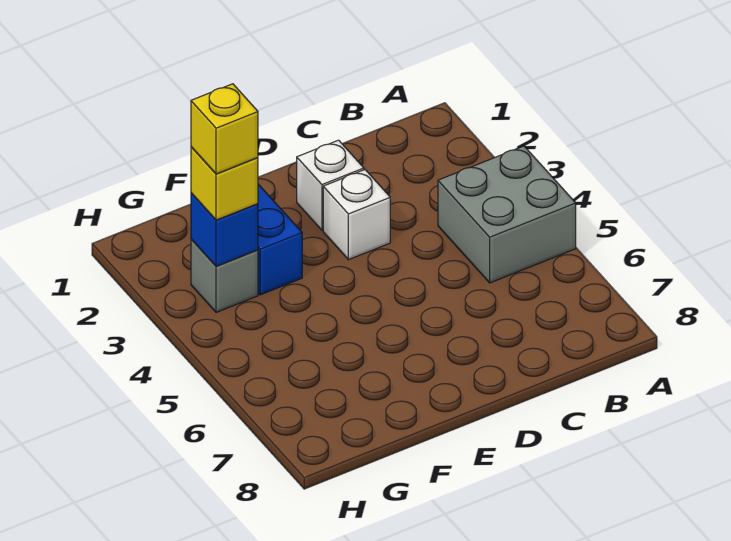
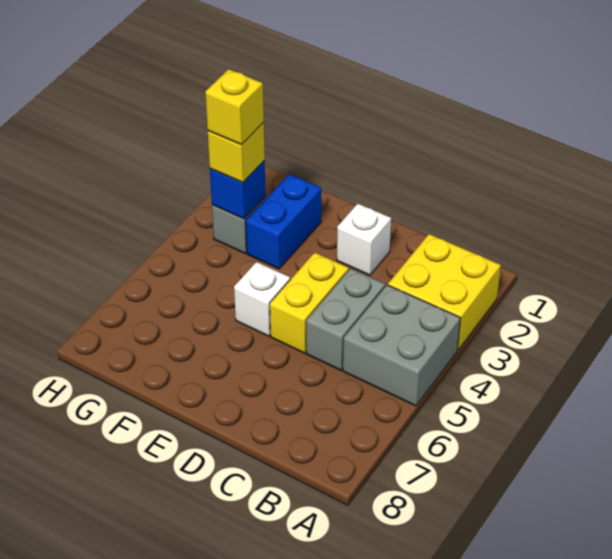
none -> yellow 2x2 brick [388,234,501,350]
none -> grey 1x2 brick [306,269,385,370]
white 1x1 brick [323,170,390,260] -> white 1x1 brick moved to [234,262,290,336]
none -> yellow 1x2 brick [270,253,349,353]

